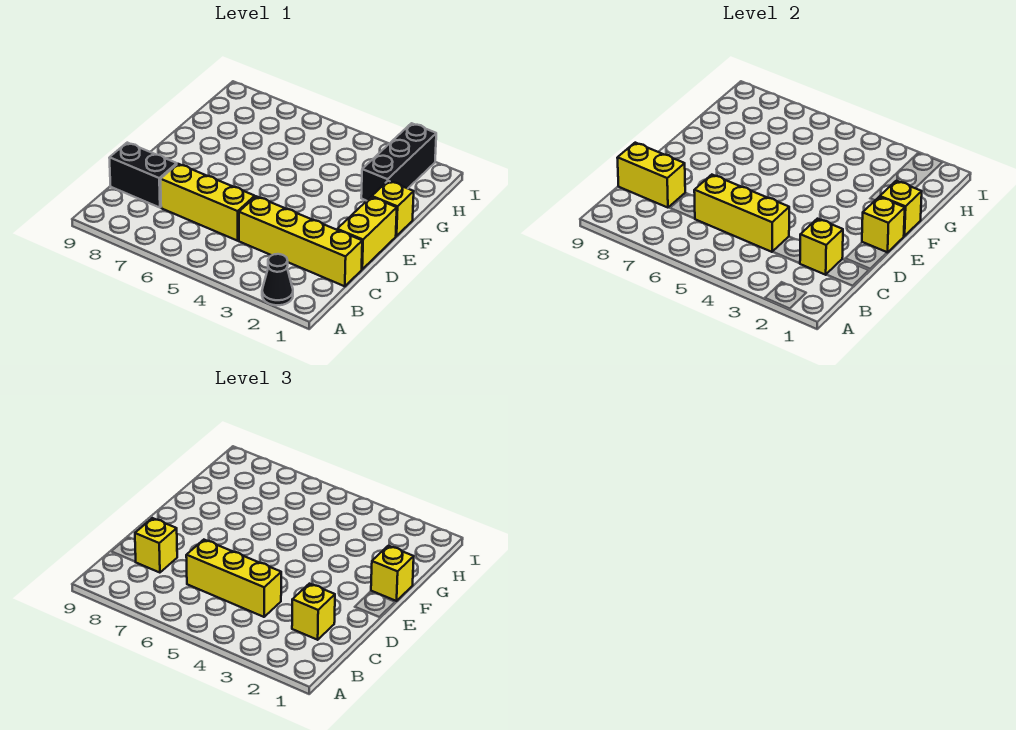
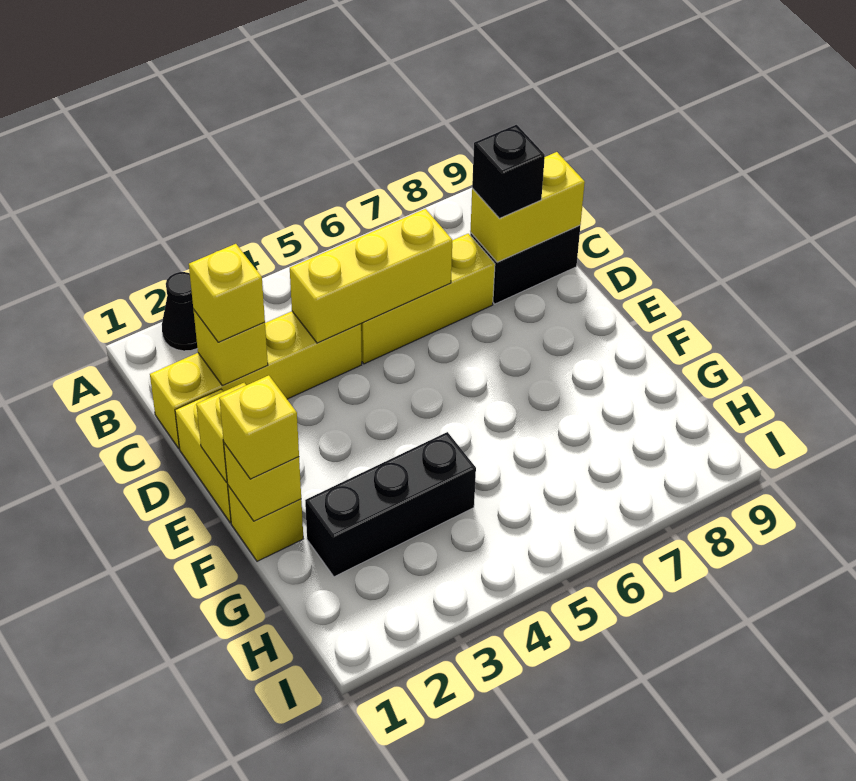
yellow 1x3 brick [186,540,281,617] -> none
yellow 1x1 brick [135,518,177,573] -> black 1x1 brick [472,125,545,219]
black 1x3 brick [361,123,436,201] -> black 1x3 brick turned to [305,432,476,577]

